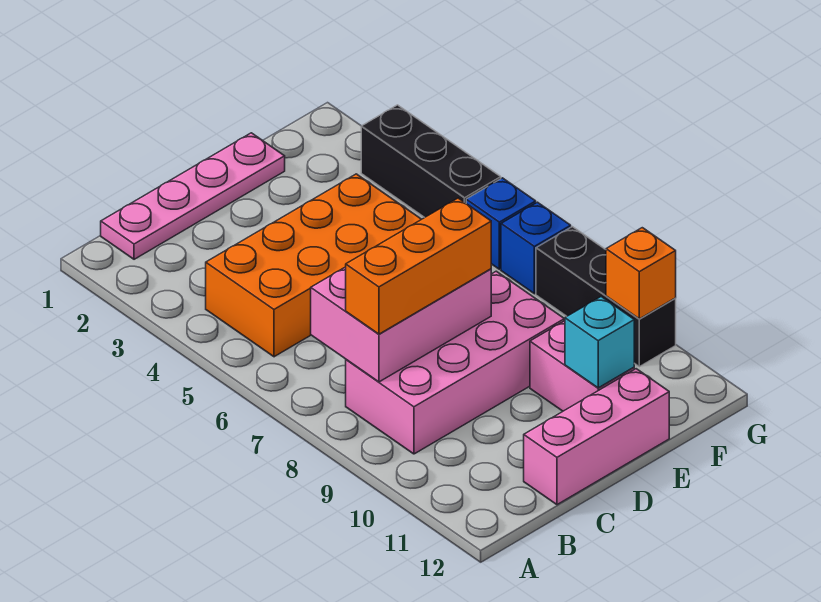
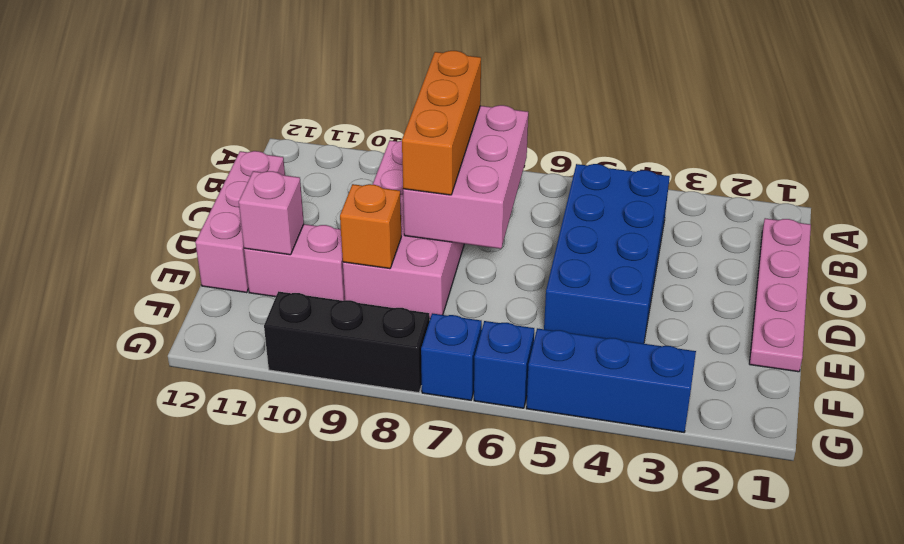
orange 2x4 brick [206,174,421,357] -> blue 2x4 brick [544,164,670,344]
cyan 1x1 brick [565,297,634,388] -> pink 1x1 brick [239,171,304,255]
black 1x3 brick [361,105,501,218] -> blue 1x3 brick [526,328,696,432]
orange 1x1 brick [606,228,676,319] -> orange 1x1 brick moved to [340,184,401,269]

